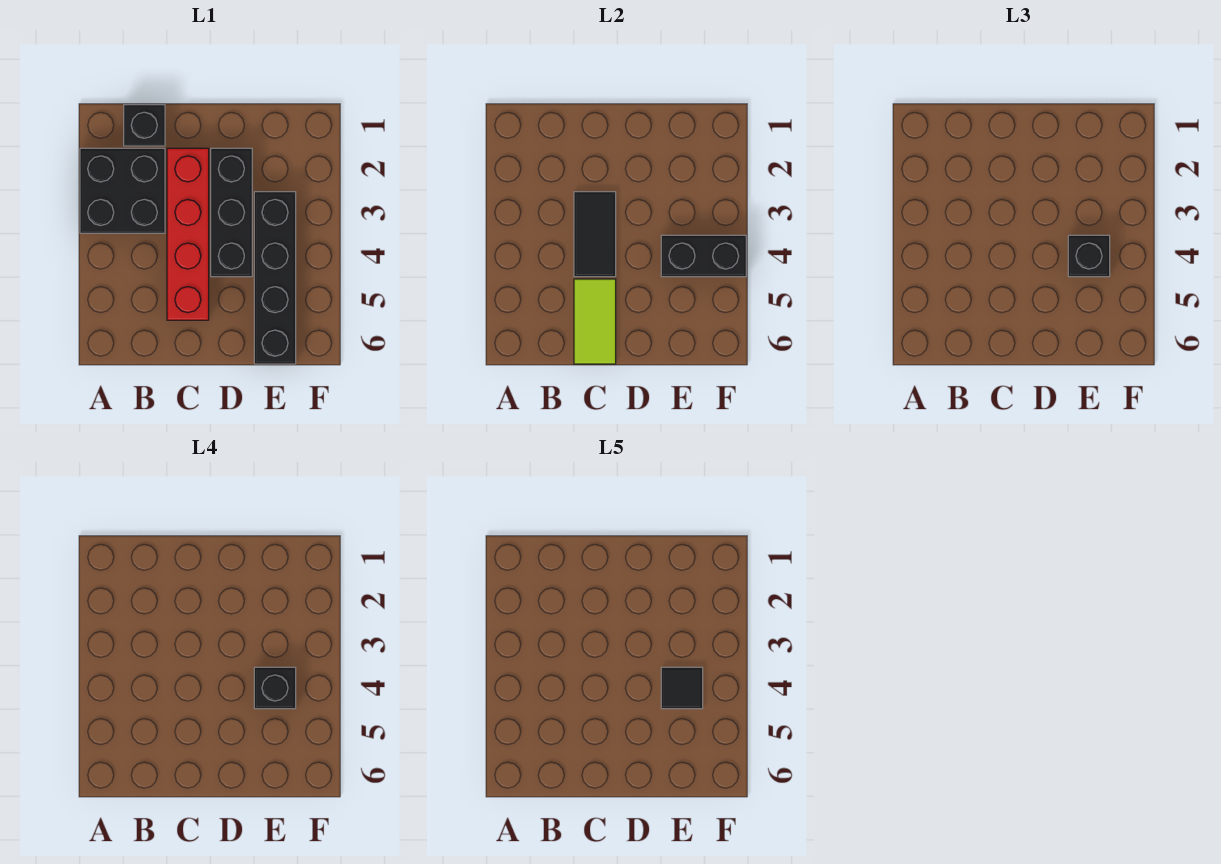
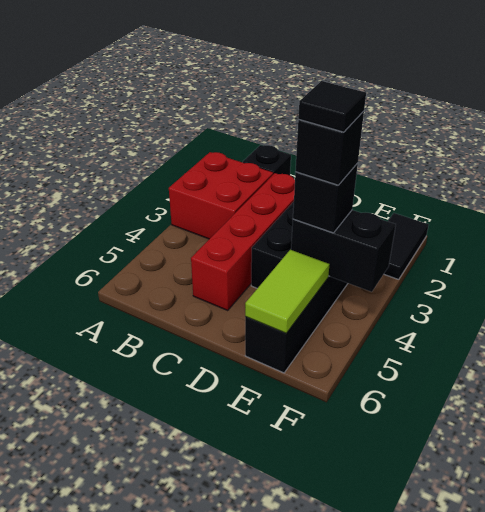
black 2x2 brick [80,148,165,233] -> red 2x2 brick [169,152,273,239]
black 1x2 tile [574,192,616,277] -> black 1x2 tile moved to [384,213,429,279]
lime 1x2 tile [574,279,616,364] -> lime 1x2 tile moved to [245,250,330,333]

